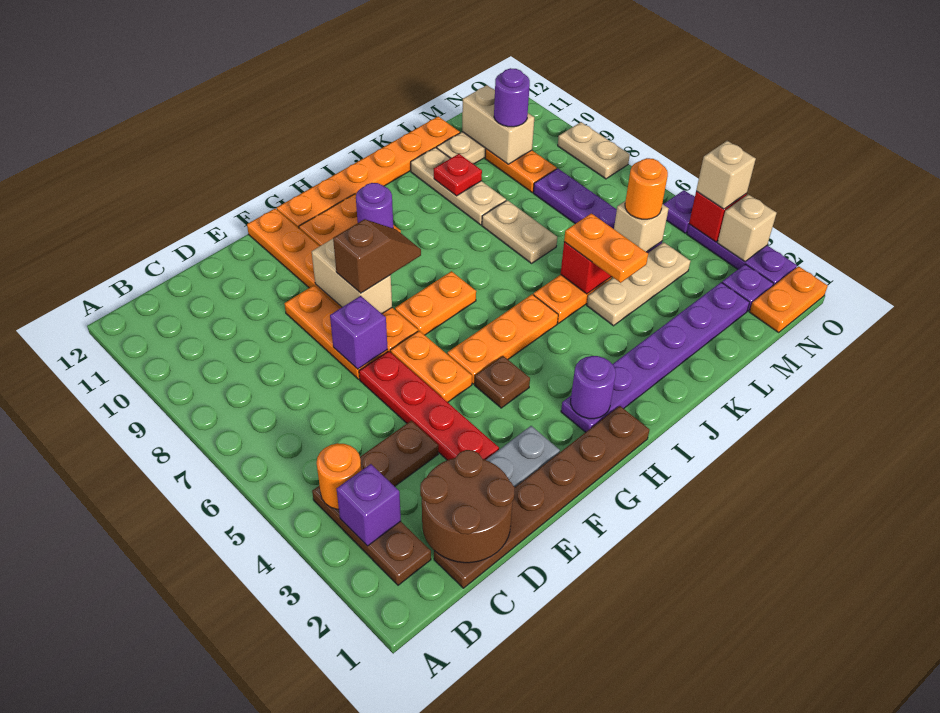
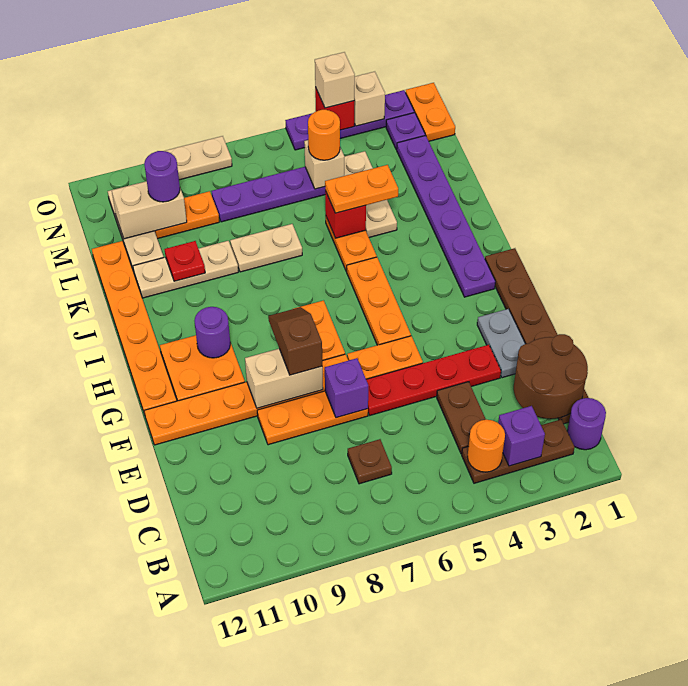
brown 1x1 plate [475,356,530,408] -> brown 1x1 plate moved to [348,439,392,484]
purple 1x1 round brick [571,356,616,419] -> purple 1x1 round brick moved to [567,398,606,450]

